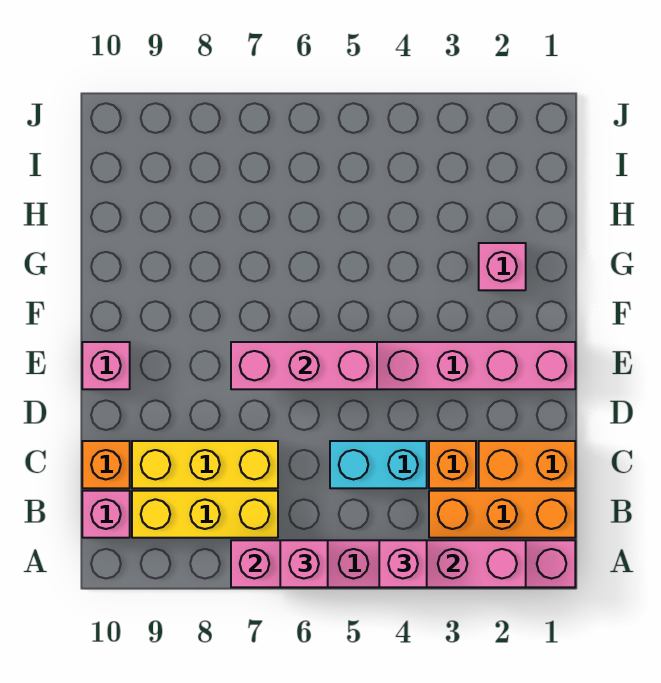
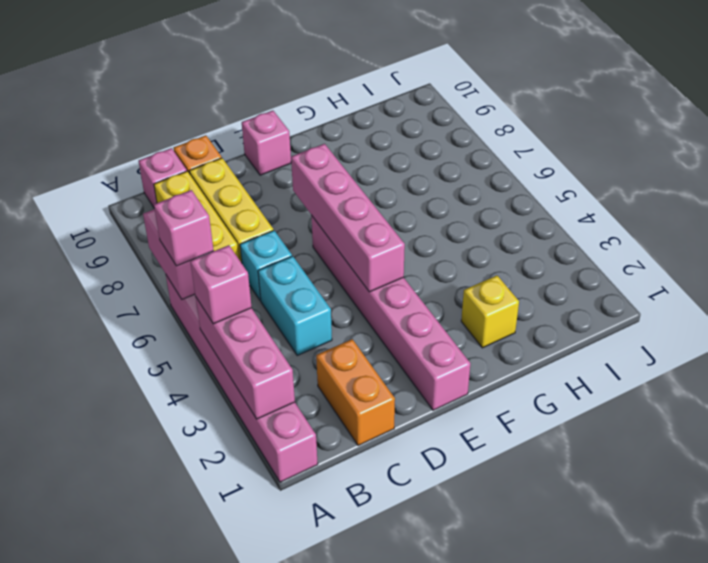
orange 1x3 brick [429,491,575,538] -> none
orange 1x1 brick [429,441,476,488] -> none
none -> cyan 1x1 brick [240,230,292,301]
pink 1x3 brick [231,342,377,389] -> pink 1x4 brick [291,144,405,292]
pink 1x1 brick [479,243,526,290] -> yellow 1x1 brick [461,276,519,348]

